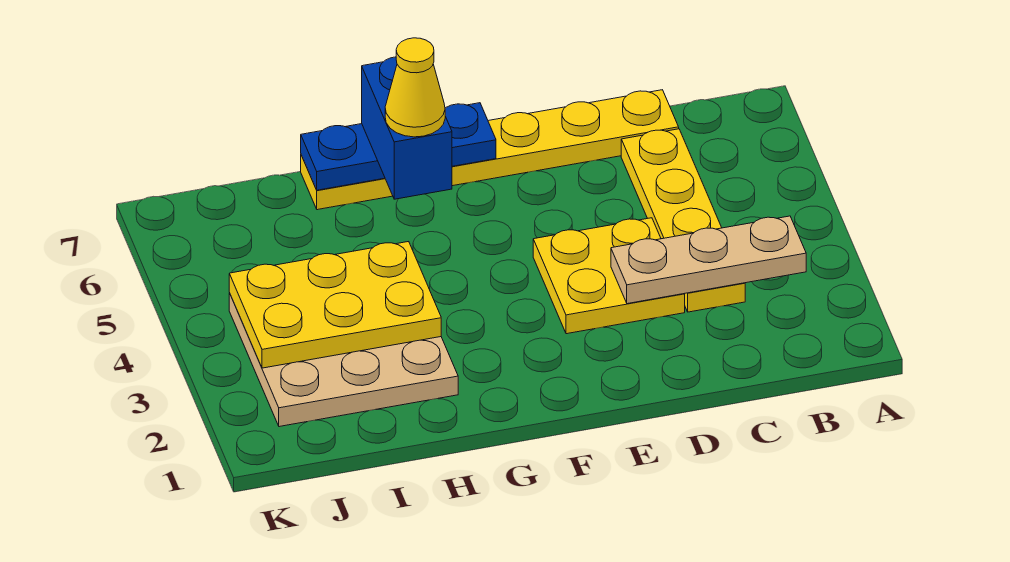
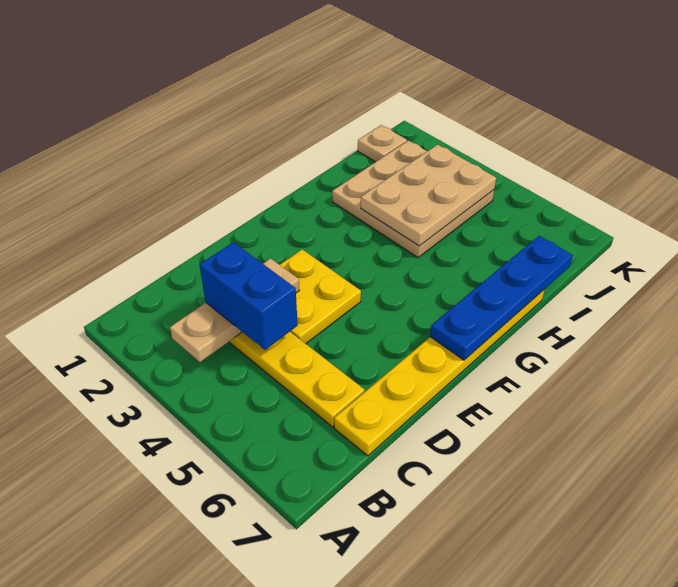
blue 1x3 plate [301,103,496,190] -> blue 1x4 plate [430,236,573,360]
blue 1x2 brick [362,57,452,199] -> blue 1x2 brick moved to [200,242,298,350]
yellow 1x1 cone [385,38,445,137] -> none
yellow 2x3 plate [229,242,441,368] -> tan 2x3 plate [361,145,496,246]
none -> tan 1x1 plate [358,125,407,162]

